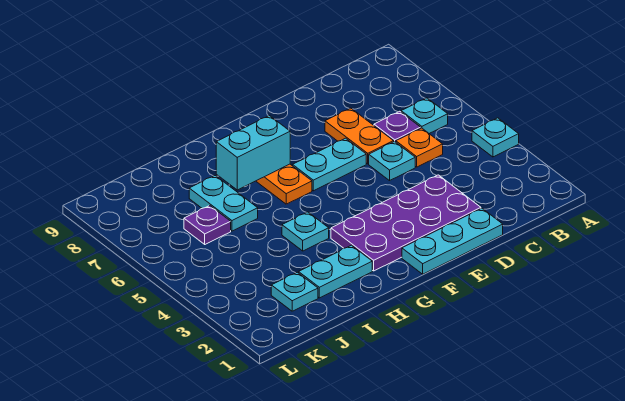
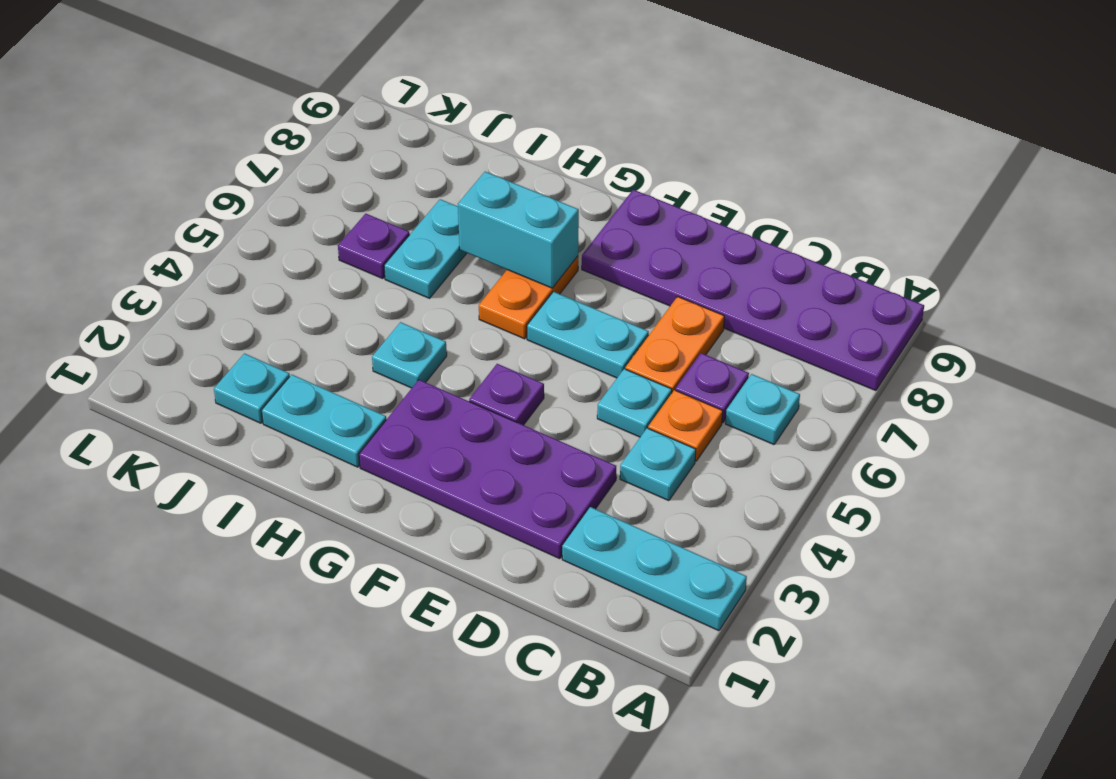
cyan 1x1 plate [472,118,519,157] -> cyan 1x1 plate moved to [620,428,696,501]
none -> purple 2x6 plate [582,190,924,391]
cyan 1x3 plate [402,208,503,274] -> cyan 1x3 plate moved to [562,507,747,631]
none -> purple 1x1 plate [469,364,544,425]

